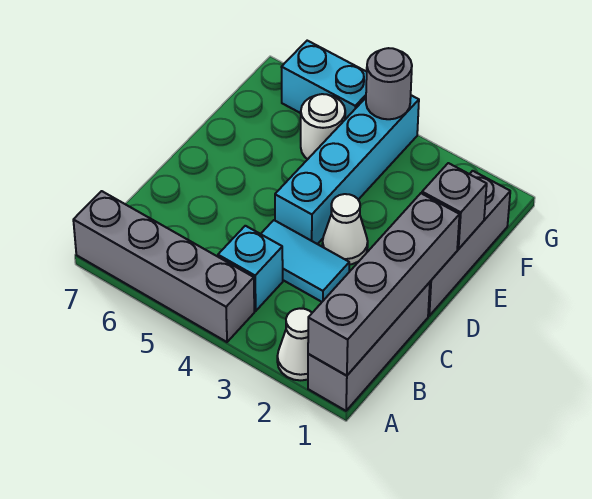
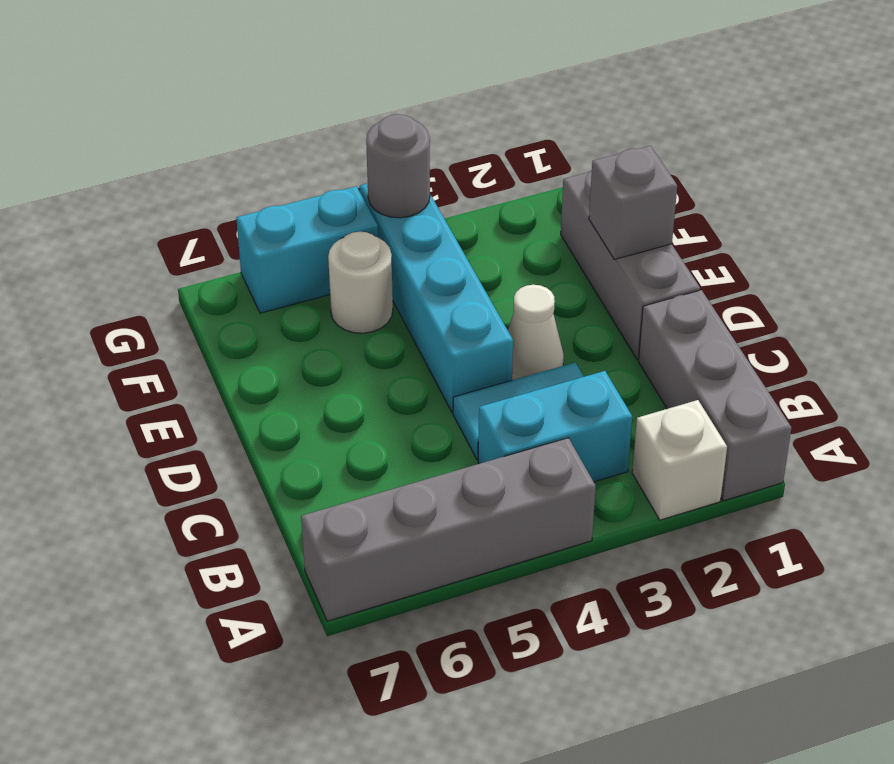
grey 1x4 brick [308,193,460,376] -> none
white 1x1 cone [277,308,312,380] -> white 1x1 brick [632,400,727,520]
cyan 1x1 brick [218,226,283,311] -> cyan 1x2 brick [478,371,632,482]

